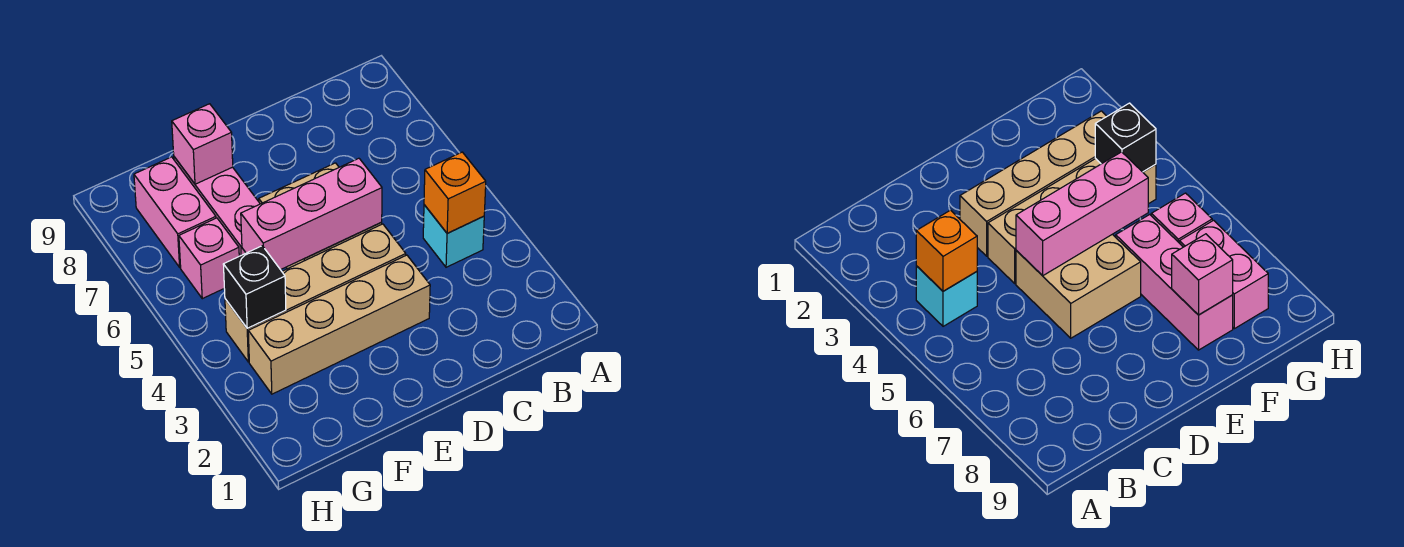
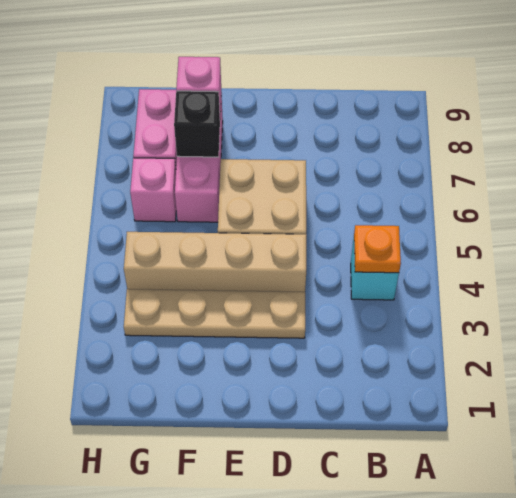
orange 1x1 brick [424,152,486,233] -> orange 1x1 plate [354,225,401,273]
tan 1x4 brick [248,255,430,394] -> tan 1x4 plate [124,289,305,338]
pink 1x3 brick [241,158,382,270] -> none
black 1x1 brick [223,246,286,328] -> black 1x1 brick moved to [174,91,220,157]

